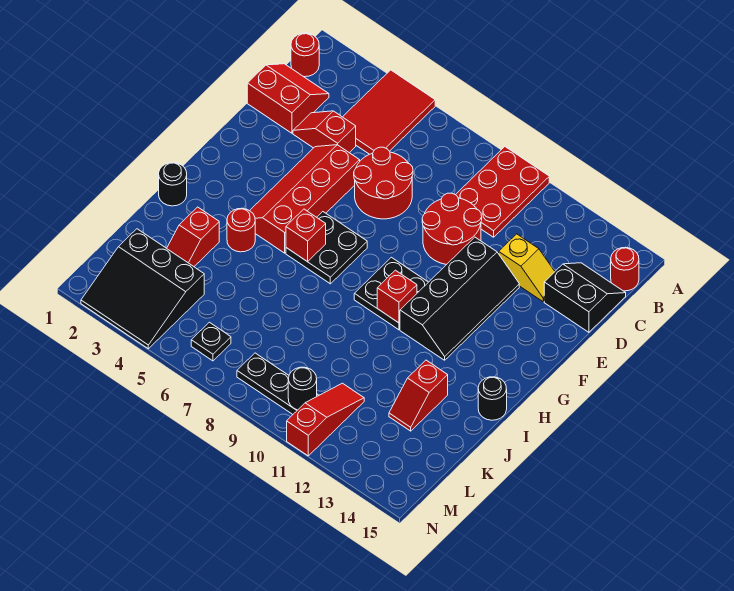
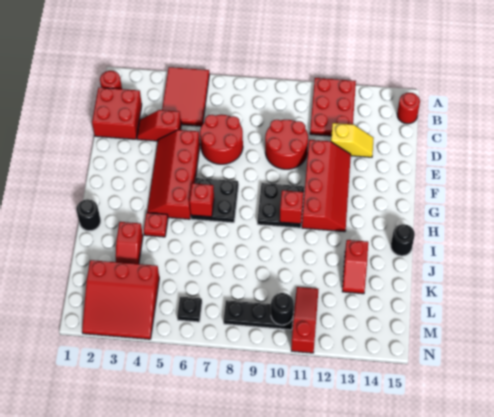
red 2x3 plate [456,147,549,237] -> red 2x3 plate moved to [310,78,356,136]
red 2x2 slope [247,64,329,133] -> red 2x2 brick [92,88,142,139]
black 2x2 slope [544,263,626,332] -> none
black 2x4 slope [400,237,519,360] -> red 2x4 slope [302,140,351,232]
red 1x1 round brick [227,208,255,252] -> red 1x1 plate [144,213,168,237]
black 3x3 slope [81,229,204,349] -> red 3x3 slope [82,260,159,339]

